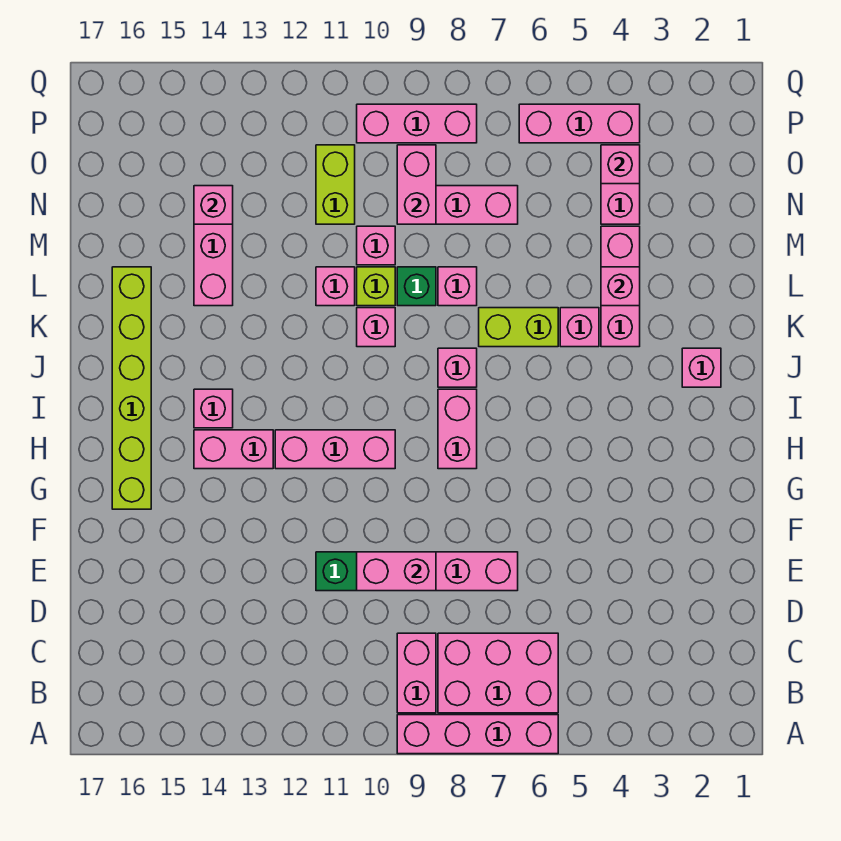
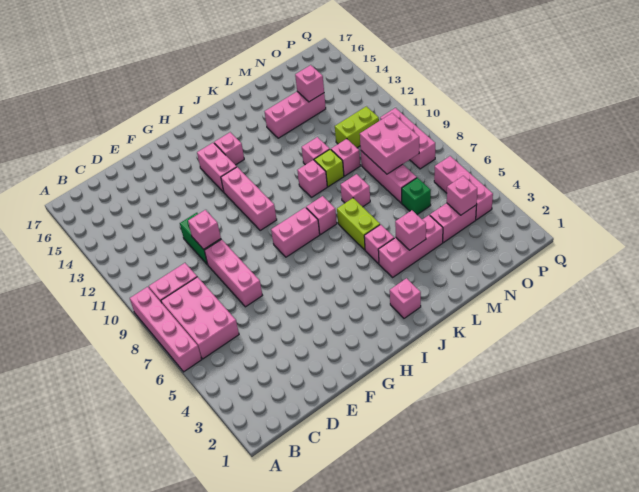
pink 1x2 brick [357,552,436,591] -> pink 1x1 brick [188,210,221,249]
lime 1x6 brick [112,267,151,509] -> none
green 1x1 brick [397,267,436,306] -> green 1x1 brick moved to [402,178,431,215]
pink 1x2 brick [397,145,436,224] -> pink 2x2 brick [360,113,419,174]

